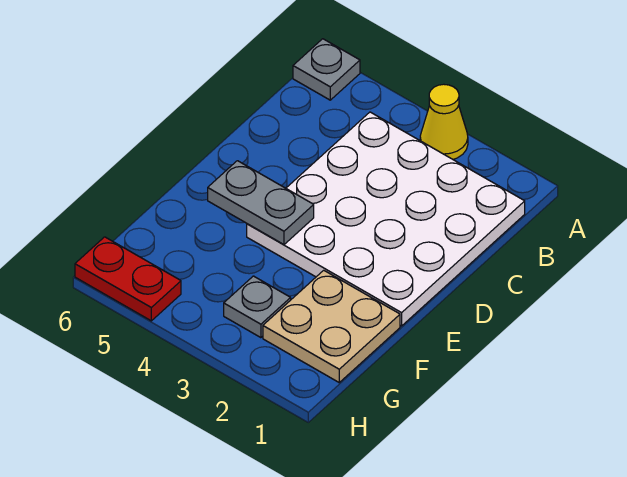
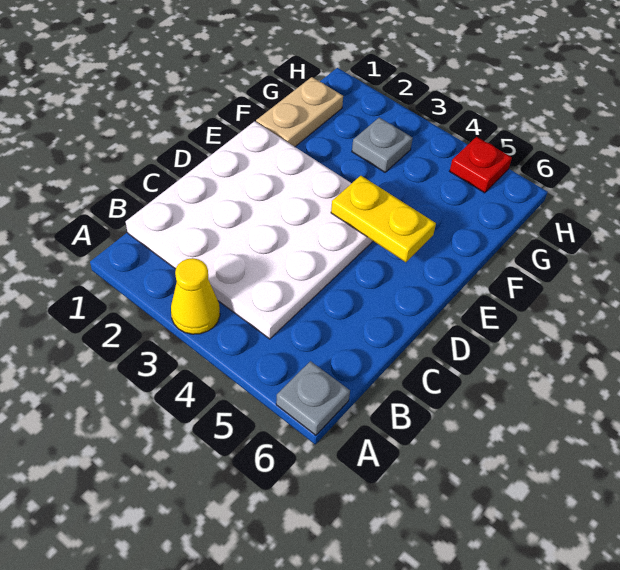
grey 1x2 plate [208,161,314,244] -> yellow 1x2 plate [331,176,436,262]
tan 2x2 plate [263,270,400,382] -> tan 1x2 plate [256,77,343,147]
red 1x2 plate [75,237,181,321] -> red 1x1 plate [450,137,512,193]

